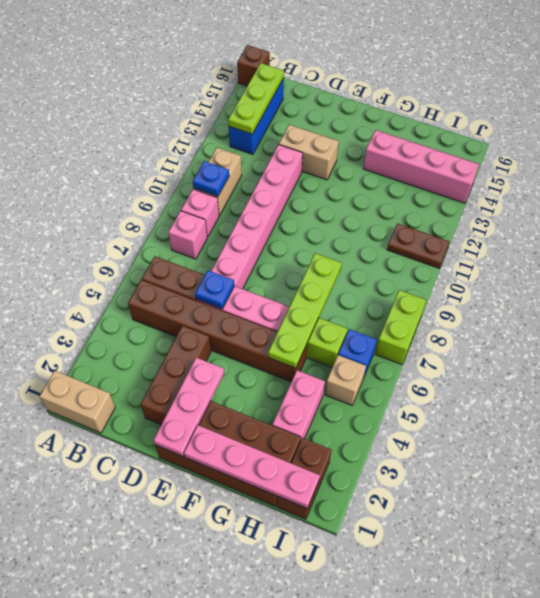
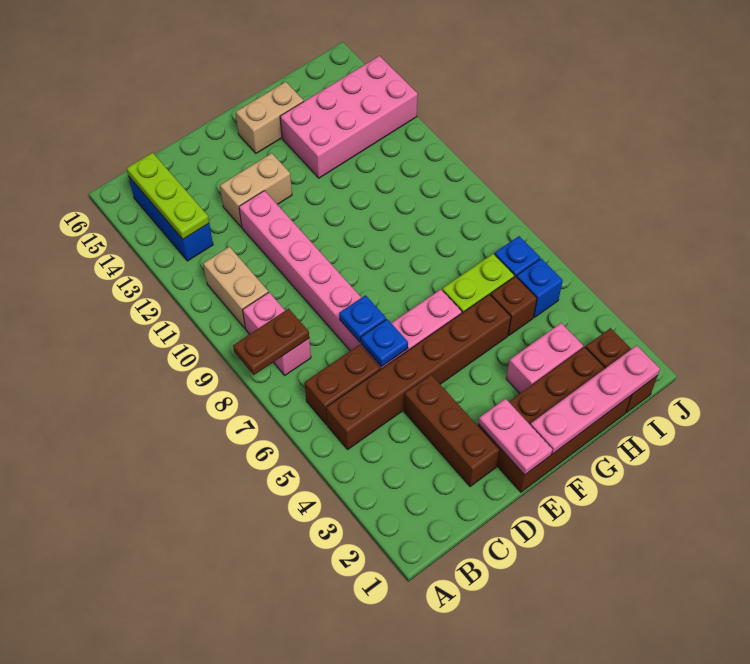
tan 1x2 brick [40,371,115,433] -> tan 1x2 brick moved to [236,82,304,153]
brown 1x1 brick [237,45,270,86] -> brown 1x1 brick moved to [491,276,537,335]
blue 1x1 plate [193,161,229,196] -> blue 1x1 plate moved to [339,295,386,342]
pink 1x3 plate [154,358,224,456] -> pink 1x2 plate [478,399,552,475]
lime 1x4 plate [268,253,342,368] -> none
pink 1x4 brick [363,130,479,203] -> pink 2x4 brick [280,56,418,178]
pink 1x2 brick [273,370,325,440] -> pink 1x2 brick turned to [506,323,583,393]
tan 1x1 brick [325,355,366,405] -> blue 1x1 brick [517,258,563,317]
brown 1x2 plate [387,223,450,269] -> brown 1x2 plate moved to [233,309,309,375]
lime 1x2 brick [375,290,426,364] -> none

